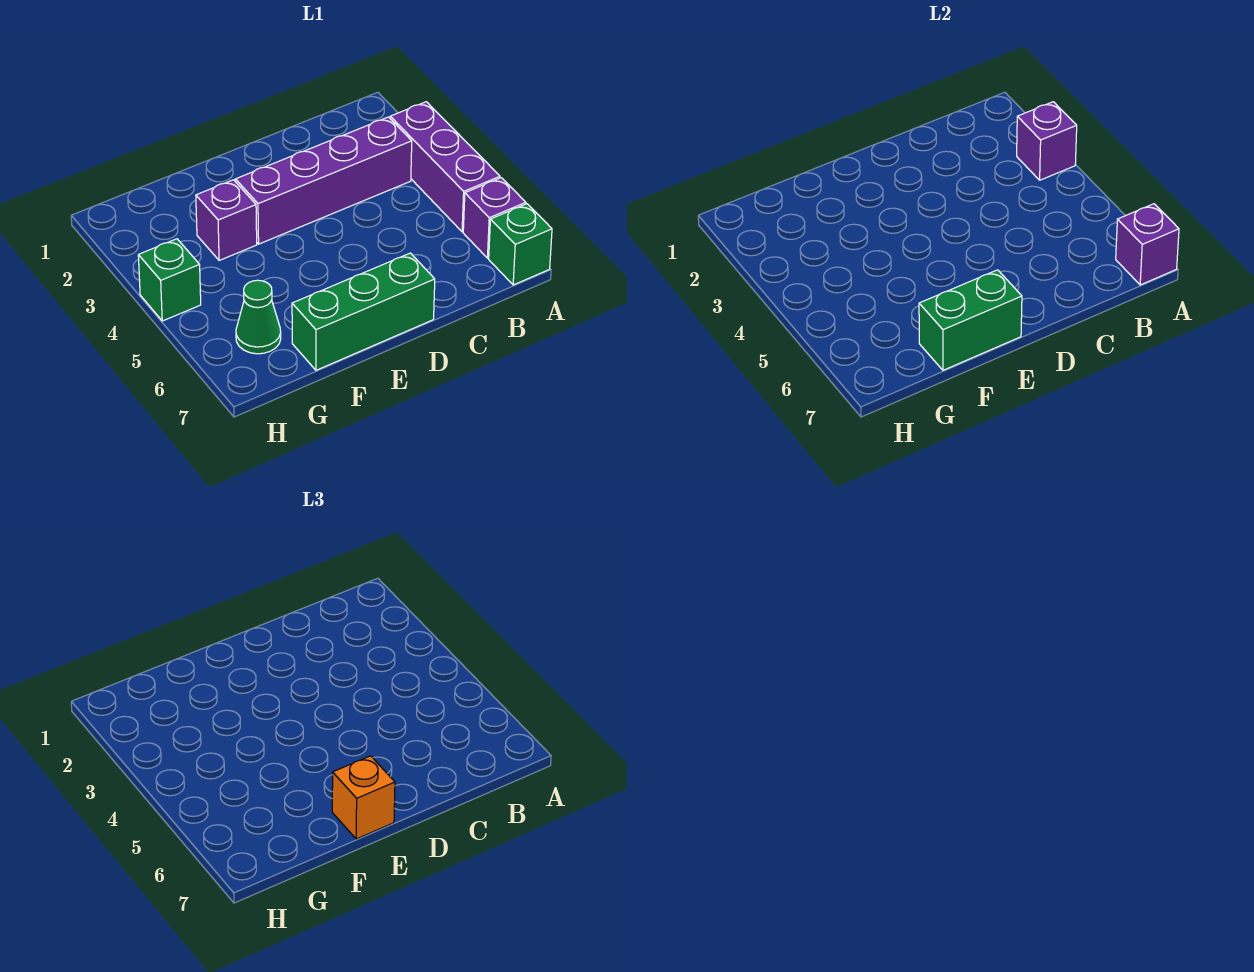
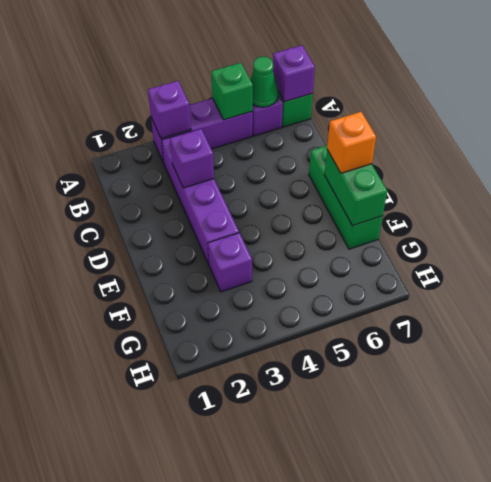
none -> purple 1x1 brick [170,129,214,188]
green 1x1 cone [236,280,281,354] -> green 1x1 cone moved to [251,57,278,107]
green 1x1 brick [138,239,201,321] -> green 1x1 brick moved to [211,63,253,120]

